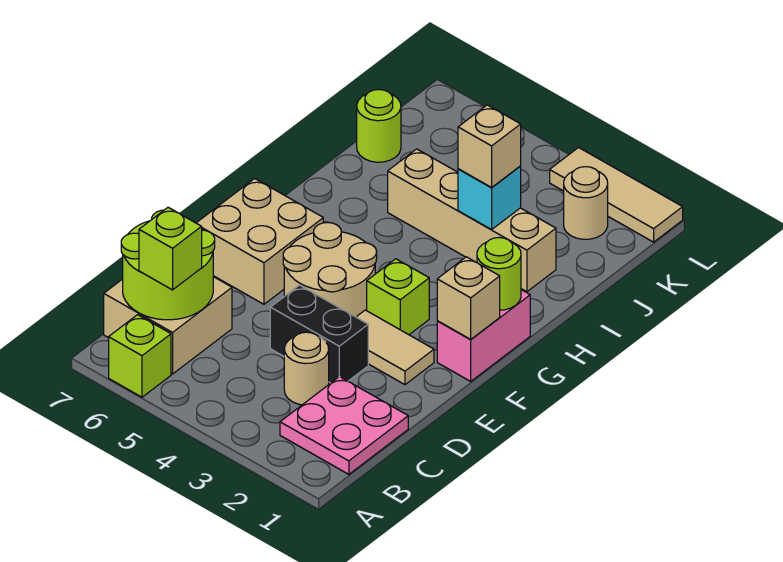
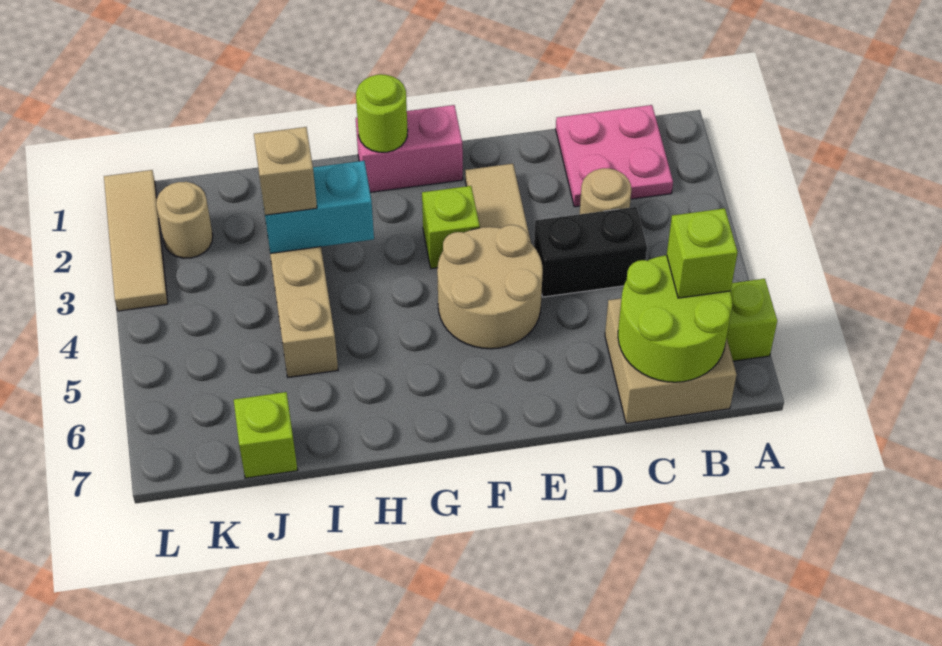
black 1x2 brick [270,285,368,383] -> black 1x2 brick turned to [534,207,647,297]
tan 2x2 brick [197,178,323,304] -> none
tan 1x1 brick [437,257,500,339] -> none
cyan 1x1 brick [458,166,521,230] -> cyan 1x2 brick [265,161,374,253]
lime 1x1 round brick [357,90,401,162] -> lime 1x1 brick [234,392,297,478]

